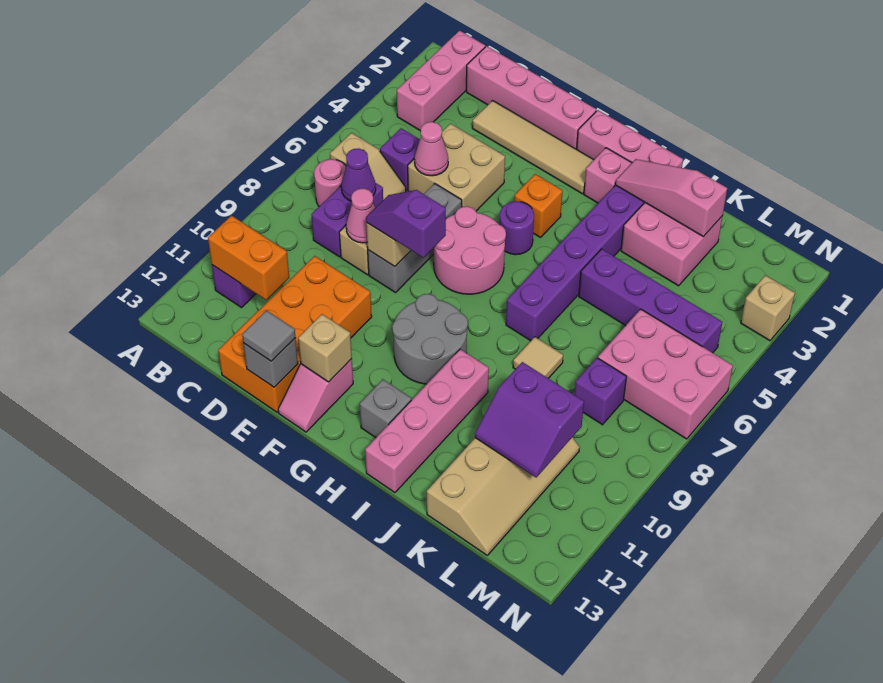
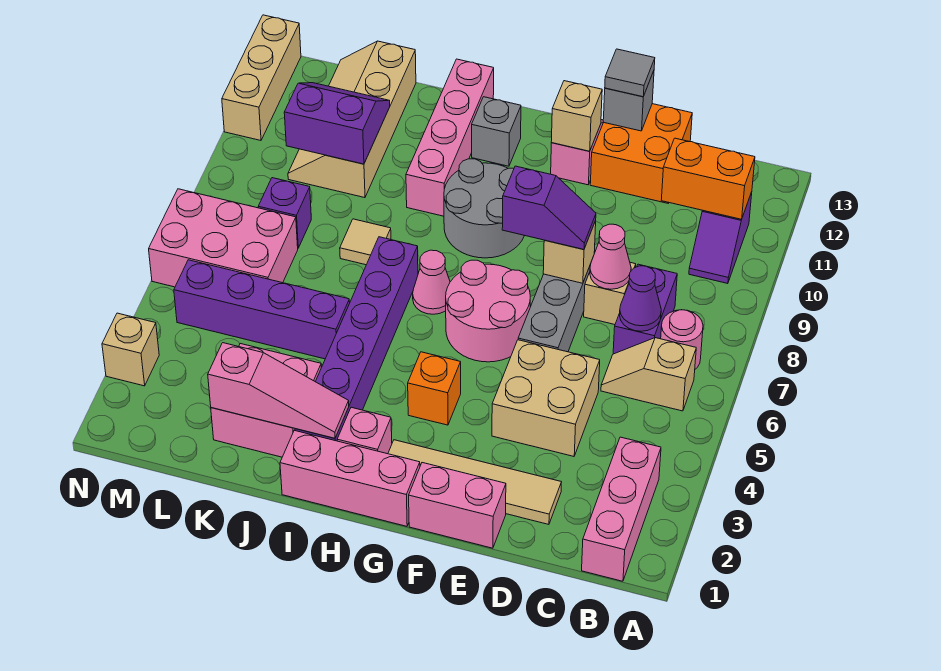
pink 1x4 brick [466,46,596,149] -> pink 1x2 brick [409,463,506,548]
purple 1x1 brick [380,128,420,191] -> none
pink 1x1 cone [414,122,448,176] -> pink 1x1 cone moved to [413,250,450,314]
orange 2x4 brick [218,256,372,412] -> orange 2x2 brick [590,104,692,203]
purple 1x1 round brick [499,201,534,255] -> none
none -> tan 1x3 brick [222,15,301,140]

